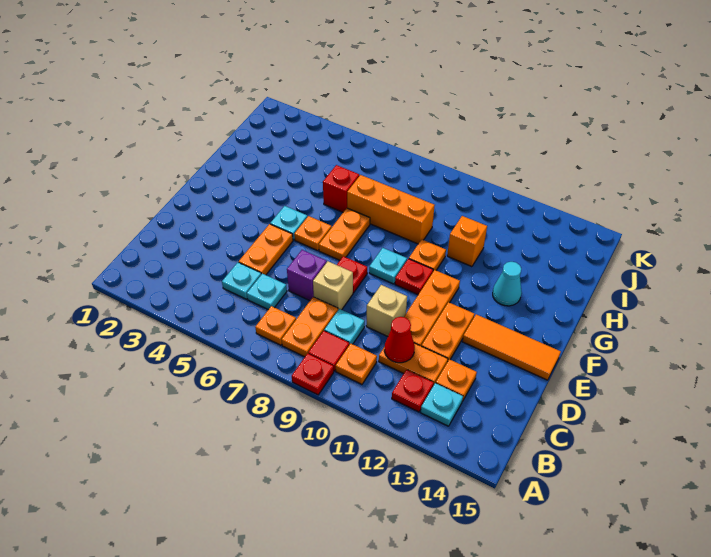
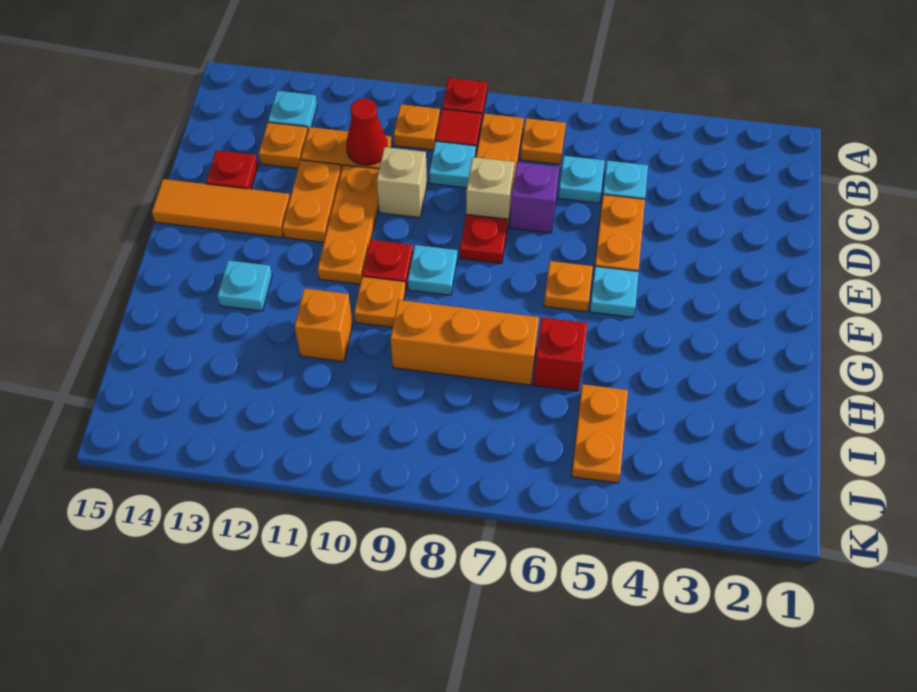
red 1x1 plate [392,370,434,412] -> red 1x1 plate moved to [206,150,258,189]
orange 1x2 plate [319,208,370,260] -> orange 1x2 plate moved to [571,384,628,483]
cyan 1x1 cone [493,262,522,306] -> cyan 1x1 plate [217,260,272,311]

